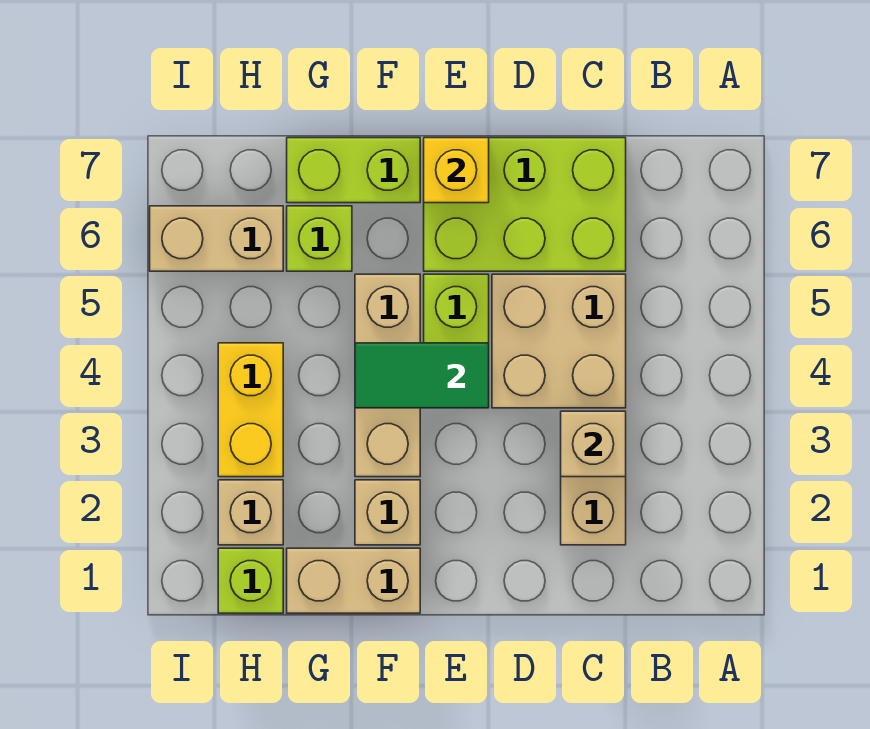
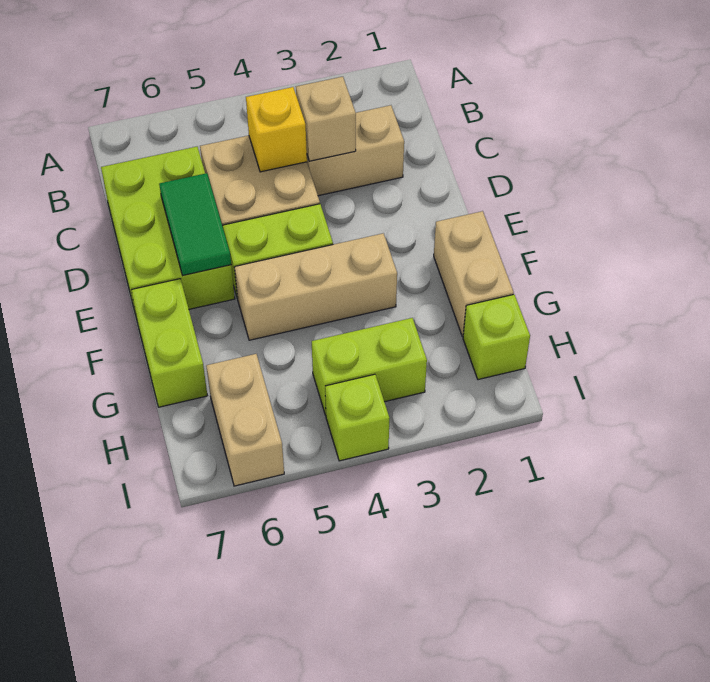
green 1x2 tile [355,343,489,408] -> green 1x2 tile moved to [159,173,231,275]
yellow 1x1 brick [424,138,489,203] -> yellow 1x1 brick moved to [246,87,307,172]
tan 1x1 brick [355,480,420,545] -> none
lime 1x1 brick [287,206,352,271] -> lime 1x1 brick moved to [325,374,389,461]
tan 1x1 brick [218,480,283,545] -> none
yellow 1x2 brick [218,343,283,477] -> lime 1x2 brick [312,318,427,415]

